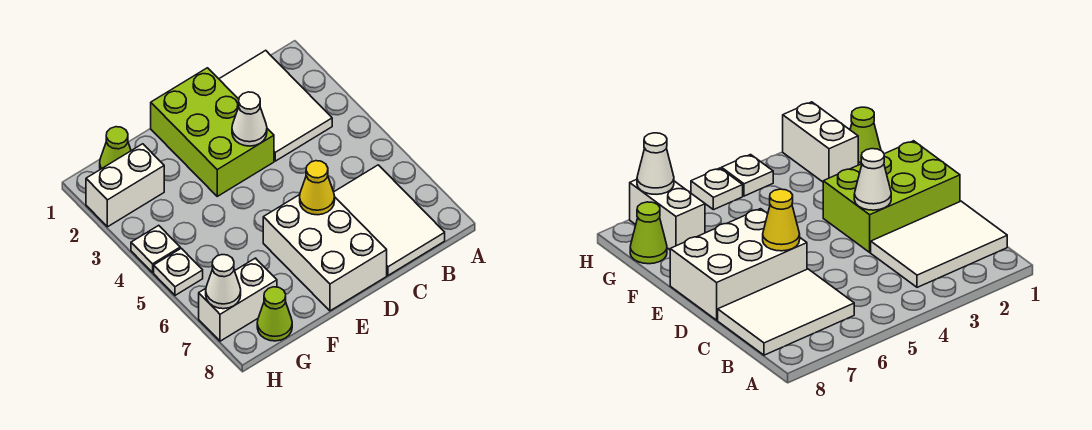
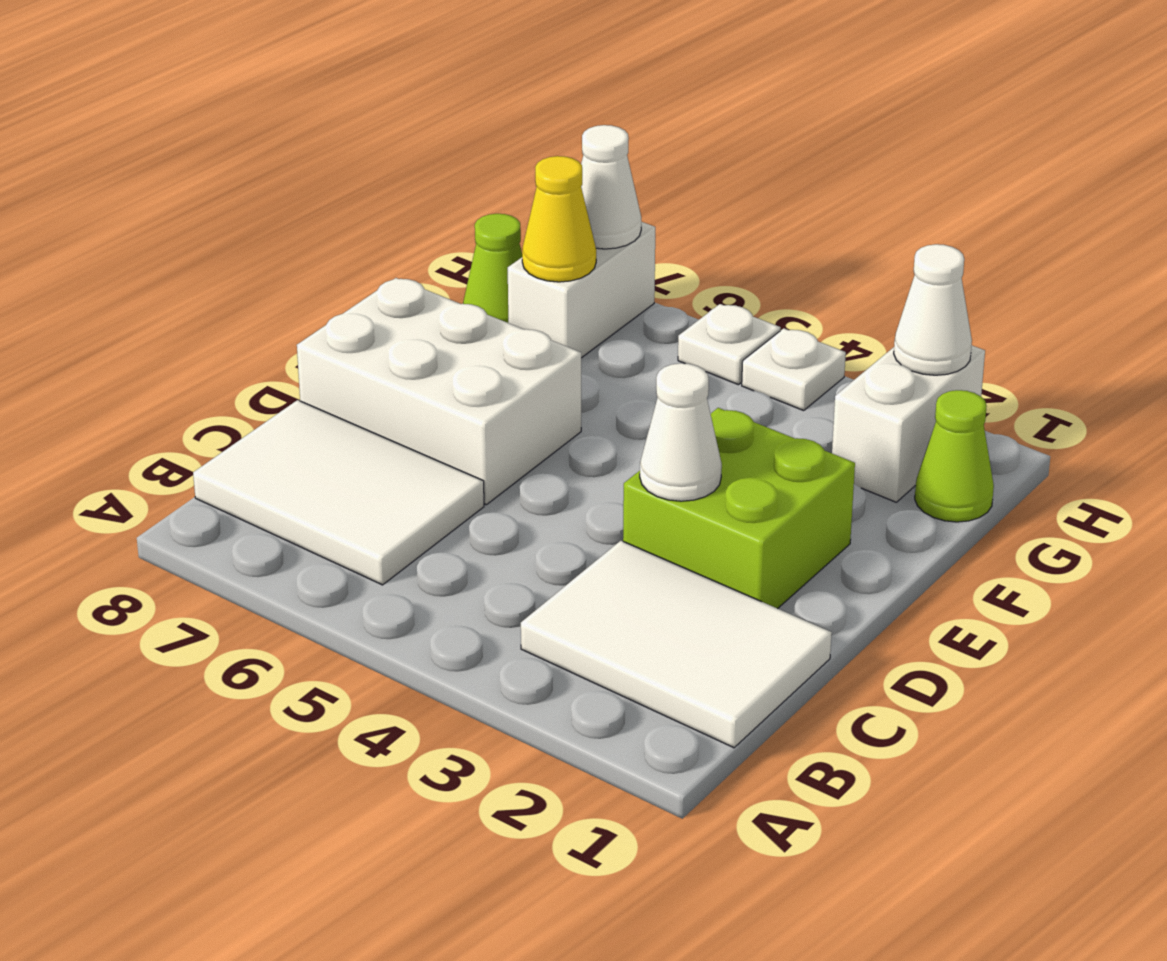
lime 2x3 brick [151,68,274,196] -> lime 2x2 brick [623,408,855,609]
yellow 1x1 cone [300,161,335,215] -> yellow 1x1 cone moved to [522,156,596,282]
none -> white 1x1 cone [894,244,972,375]

